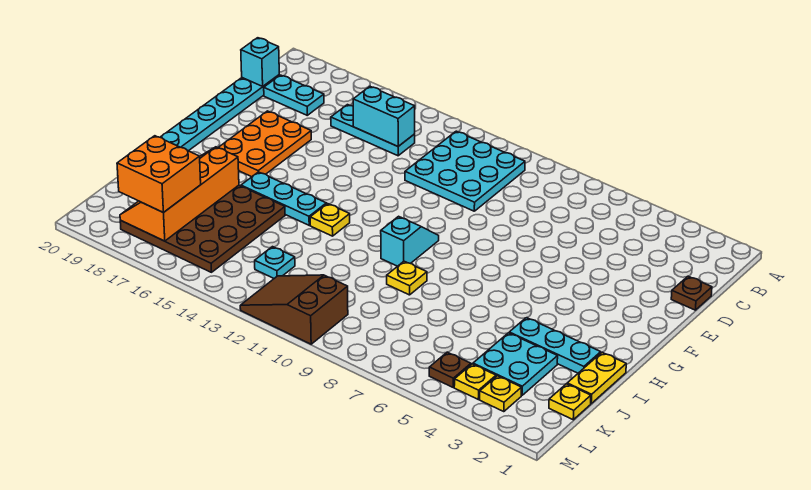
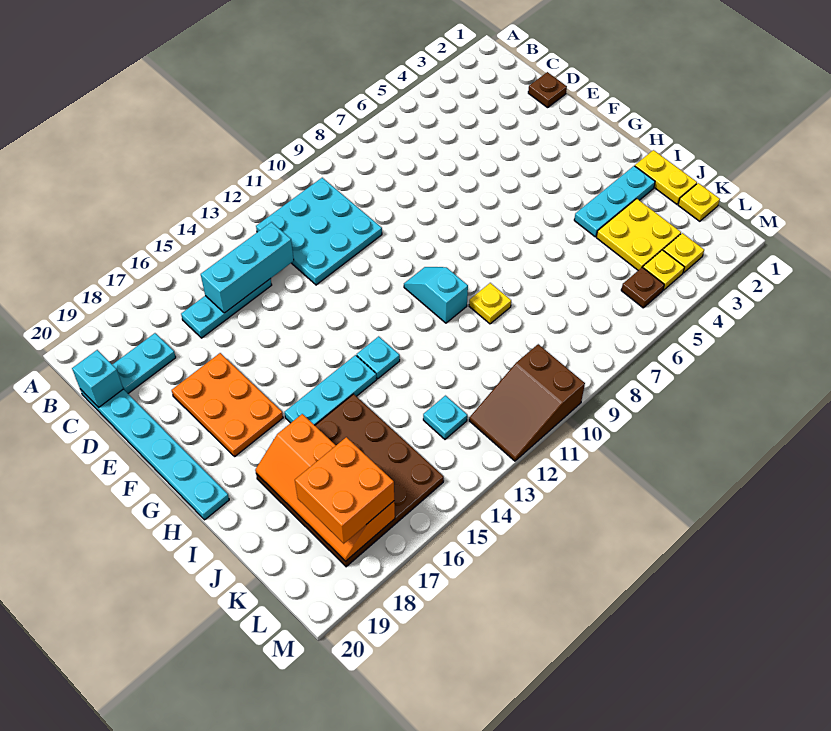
cyan 1x2 brick [353,87,415,146] -> cyan 1x3 brick [201,222,294,313]
yellow 1x1 plate [310,204,350,236] -> cyan 1x1 plate [357,336,400,379]
cyan 2x2 plate [473,333,558,395] -> yellow 2x2 plate [596,199,681,270]

